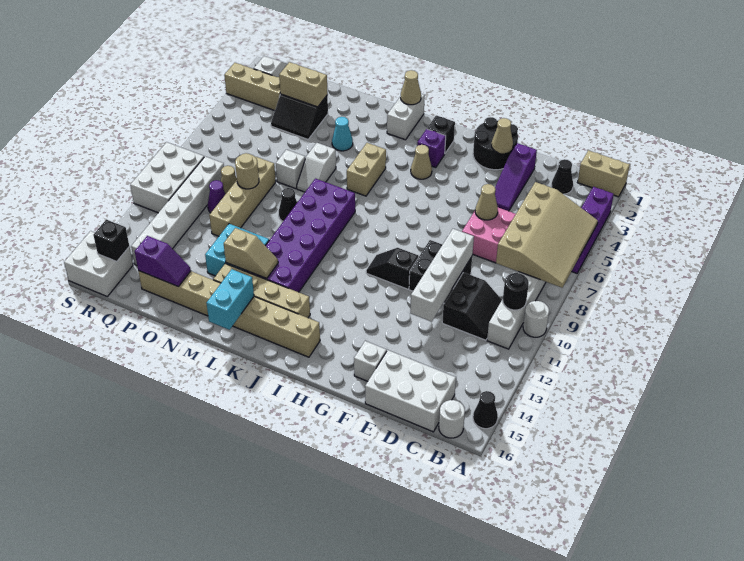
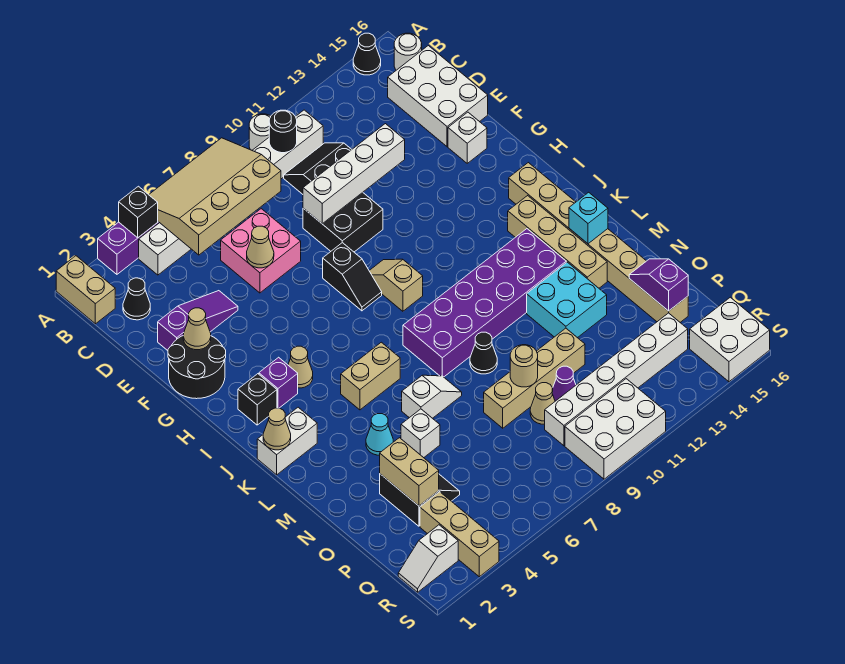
black 1x2 slope [366,248,419,289] -> black 1x2 slope moved to [323,243,382,311]
tan 1x2 slope [224,228,278,279] -> tan 1x2 slope moved to [369,259,423,311]
cyan 1x2 brick [206,269,254,330] -> cyan 1x1 brick [569,192,608,244]
white 1x1 brick [276,150,305,189] -> white 1x1 brick moved to [401,409,440,458]
black 1x1 brick [93,220,129,261] -> black 1x1 brick moved to [119,186,158,238]

